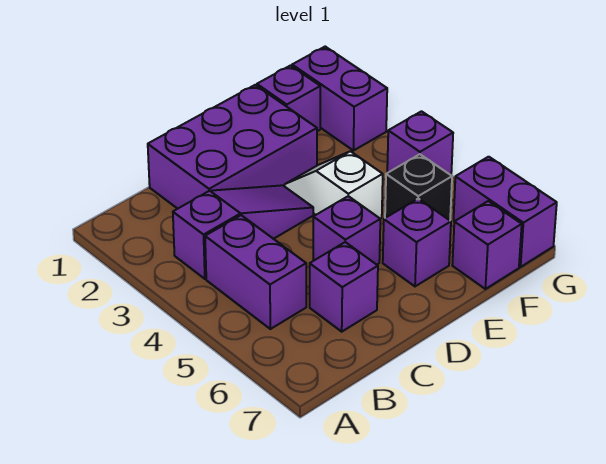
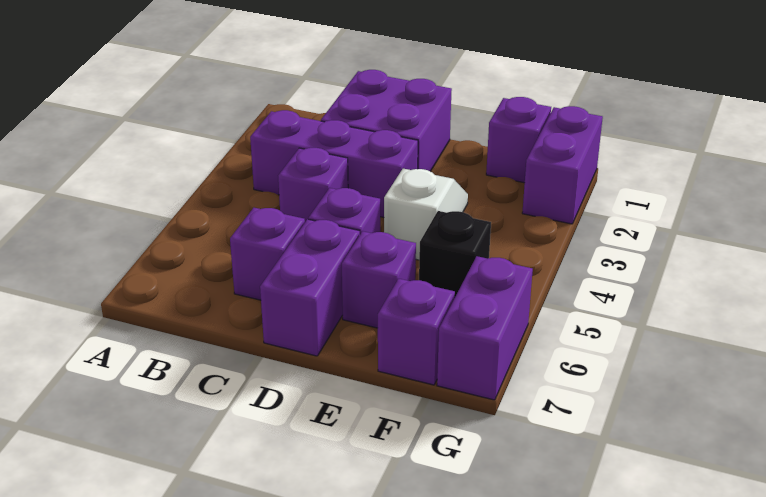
purple 1x3 slope [173,185,313,279] -> purple 1x3 brick [250,110,418,217]
purple 1x2 brick [205,215,306,329] -> purple 1x2 brick moved to [260,219,360,356]
purple 2x3 brick [148,85,317,209] -> purple 2x2 brick [321,70,452,171]
purple 1x1 brick [387,111,453,175] -> purple 1x1 brick moved to [278,148,348,222]

